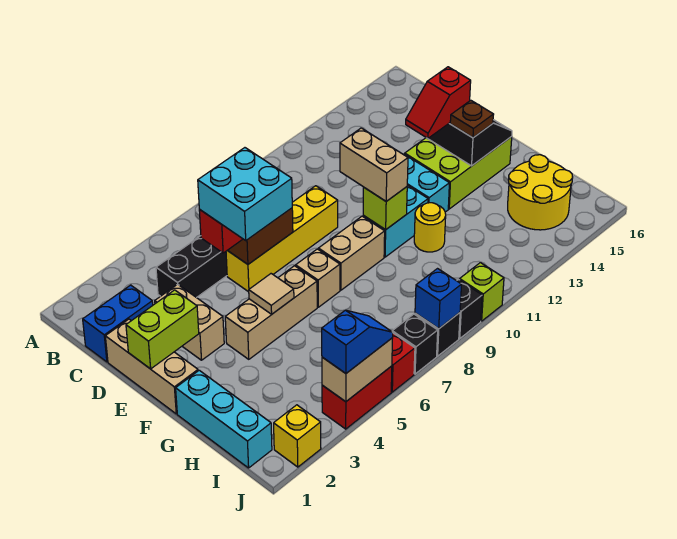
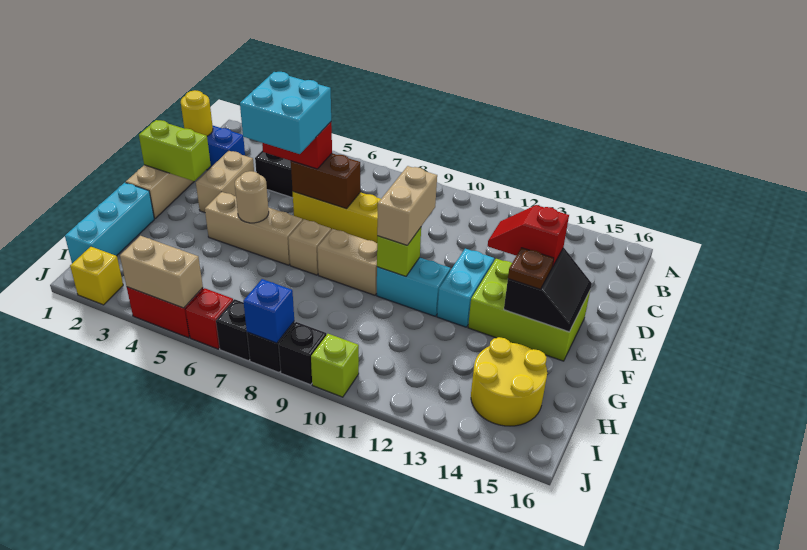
tan 1x1 tile [249,274,294,314] -> tan 1x1 round brick [235,171,269,223]
yellow 1x1 round brick [414,203,446,252] -> yellow 1x1 round brick moved to [181,90,213,136]
blue 1x2 slope [322,310,393,373] -> none

